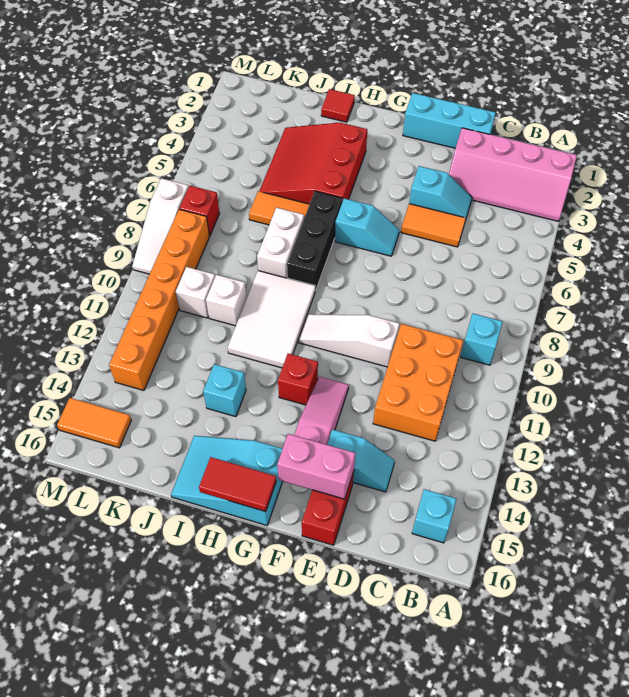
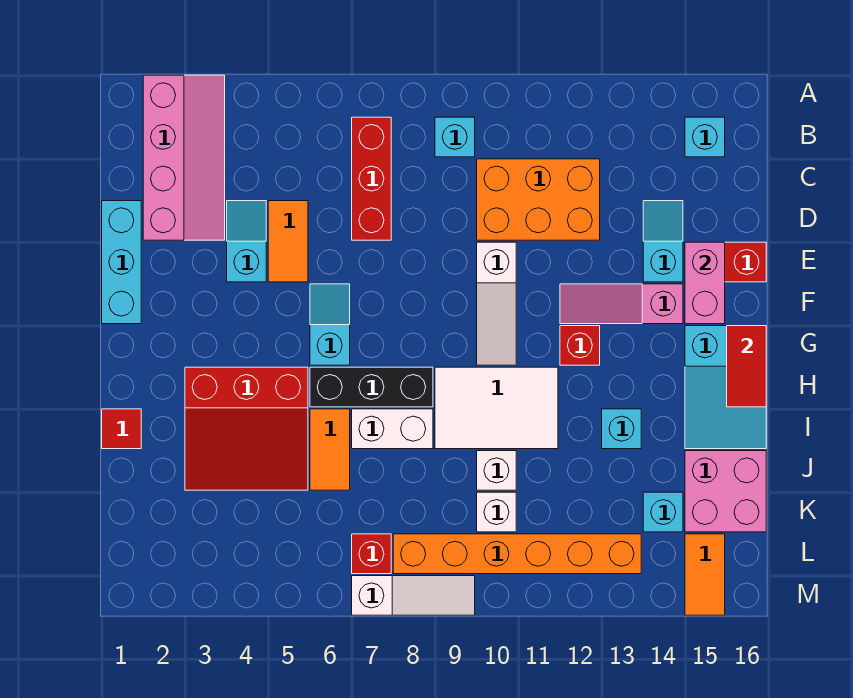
none -> red 1x3 brick [352,117,391,240]
none -> pink 2x2 brick [685,451,766,532]
none -> cyan 1x1 brick [643,492,683,532]

